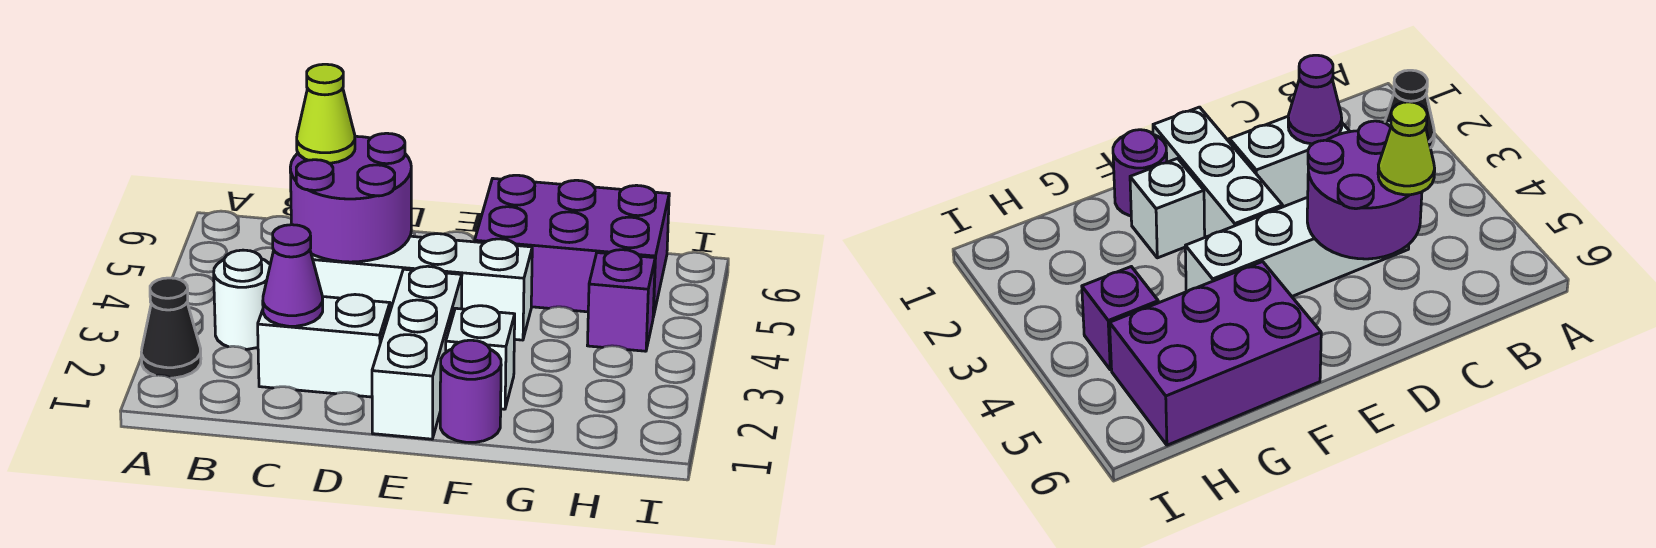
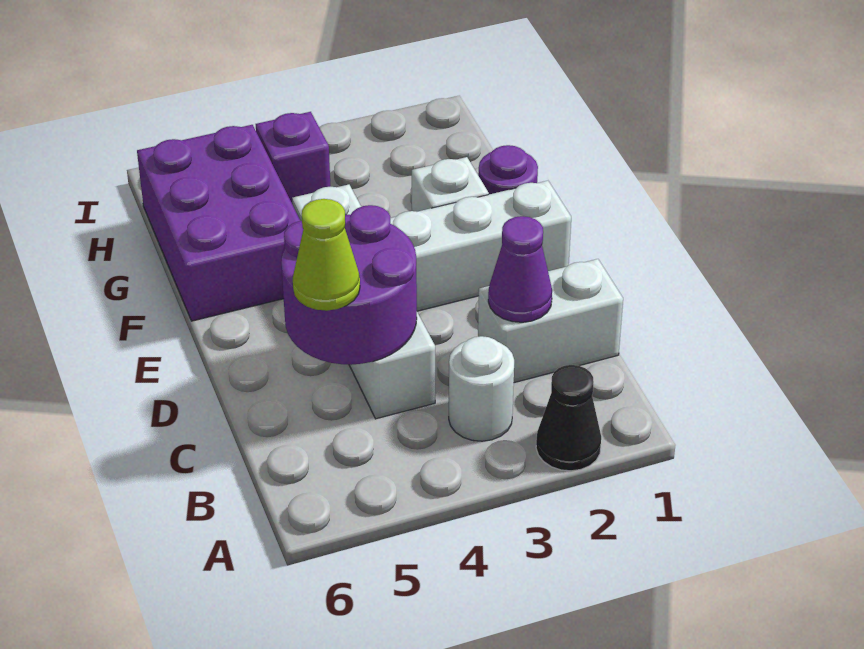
white 1x2 brick [258,295,390,397] -> white 1x2 brick turned to [478,259,623,383]

